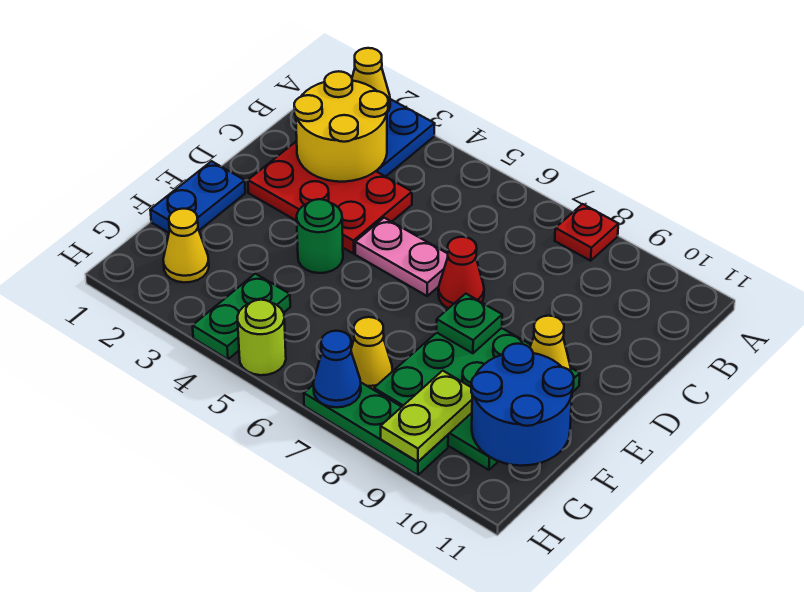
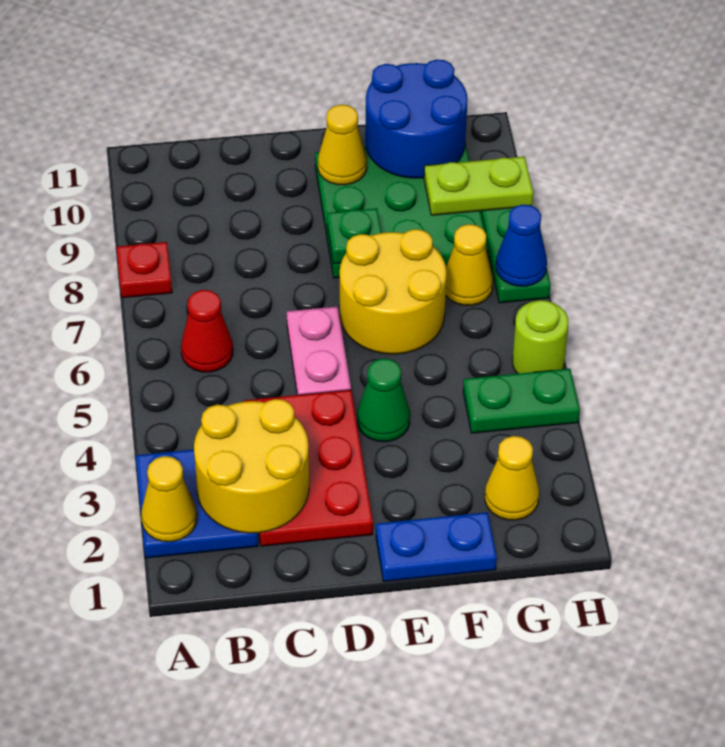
red 1x1 cone [438,237,484,308] -> red 1x1 cone moved to [181,290,233,372]
green 1x1 round brick [297,199,343,273] -> green 1x1 cone [357,358,410,442]
none -> yellow 2x2 round brick [340,229,447,354]

